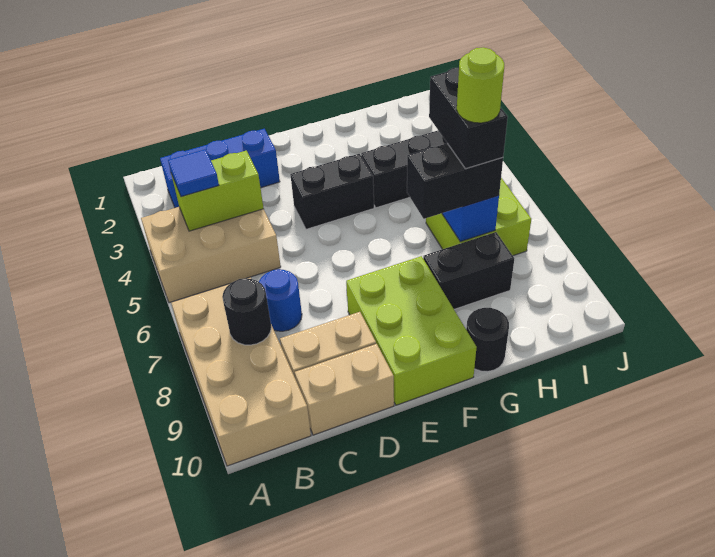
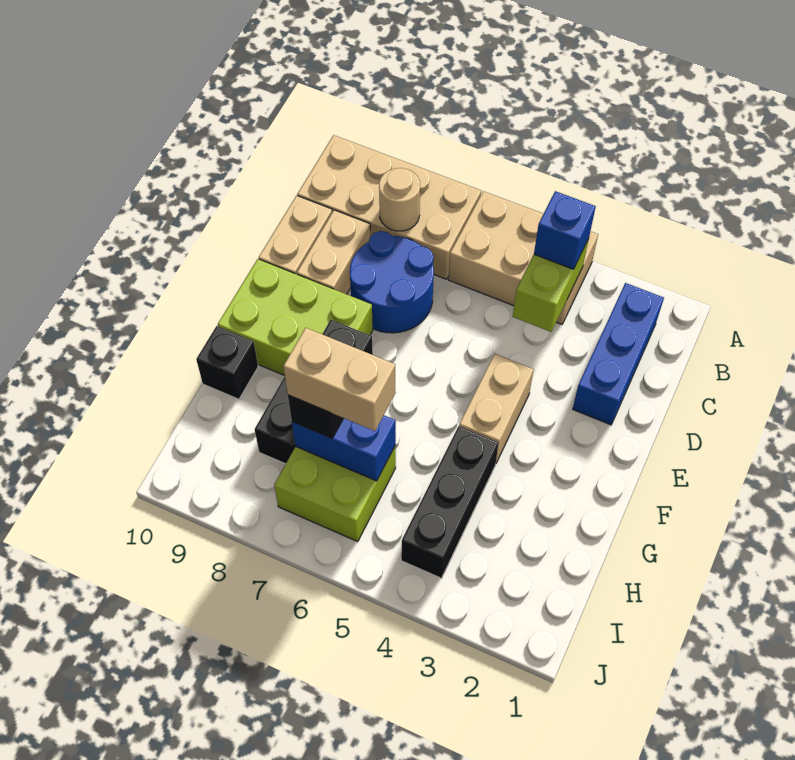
tan 2x3 brick [141,207,281,303] -> tan 2x3 brick turned to [449,191,598,324]
blue 1x1 tile [168,149,219,197] -> blue 1x1 brick [534,191,596,269]
black 1x1 round brick [222,278,271,345] -> tan 1x1 round brick [379,168,420,231]
blue 1x1 round brick [259,269,302,331] -> blue 2x2 round brick [350,231,434,333]
black 1x2 brick [290,154,374,229] -> tan 1x2 brick [459,354,534,463]
black 1x1 round brick [466,308,509,372] -> black 1x1 brick [196,326,258,399]
black 1x2 brick [429,67,508,169] -> tan 1x2 brick [283,328,396,431]
lime 1x1 round brick [457,47,504,123] -> none

